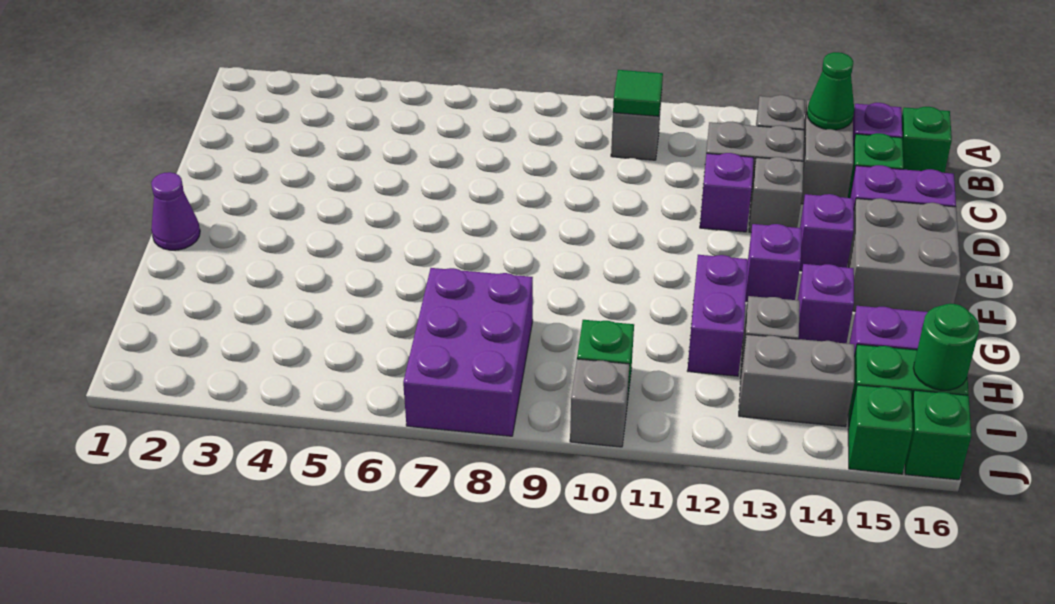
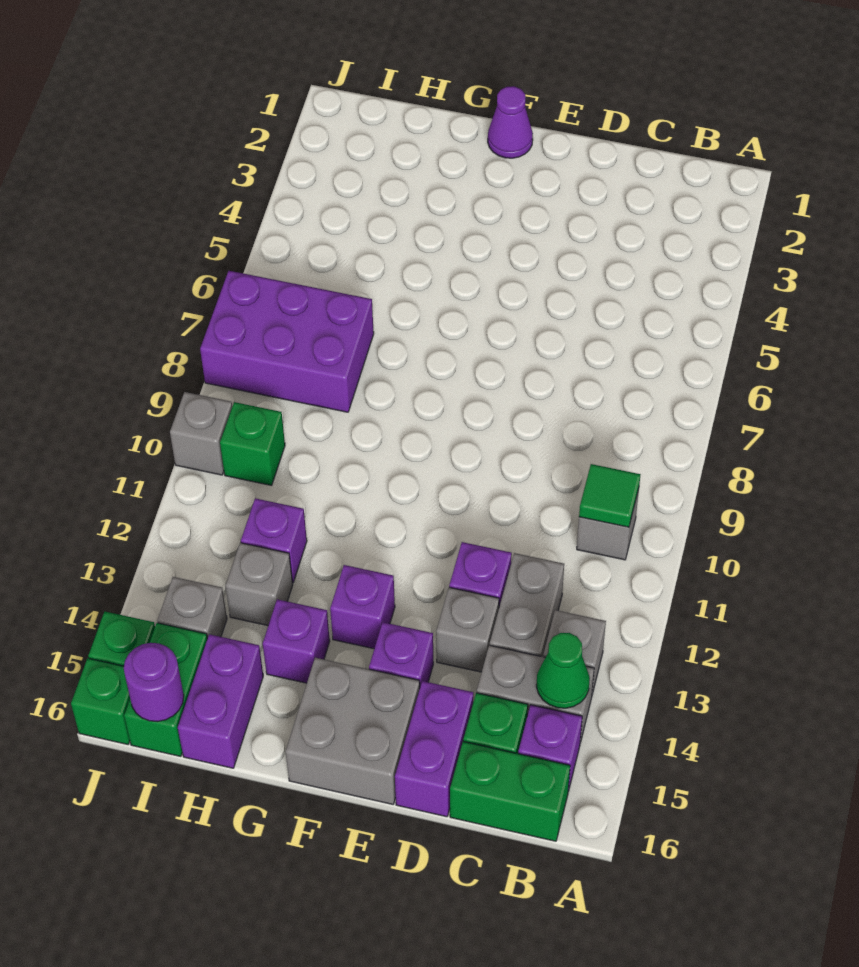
green 1x1 brick [902,107,952,173] -> green 1x2 brick [450,742,570,841]
purple 1x2 brick [687,255,748,376] -> purple 1x1 brick [241,498,307,583]
grey 1x2 brick [739,335,854,427] -> grey 1x1 brick [157,577,227,639]
green 1x1 round brick [913,304,979,390] -> purple 1x1 round brick [124,643,184,722]

